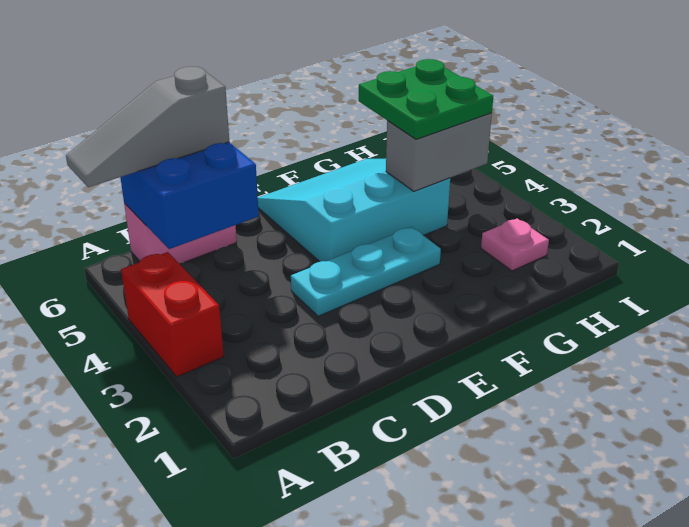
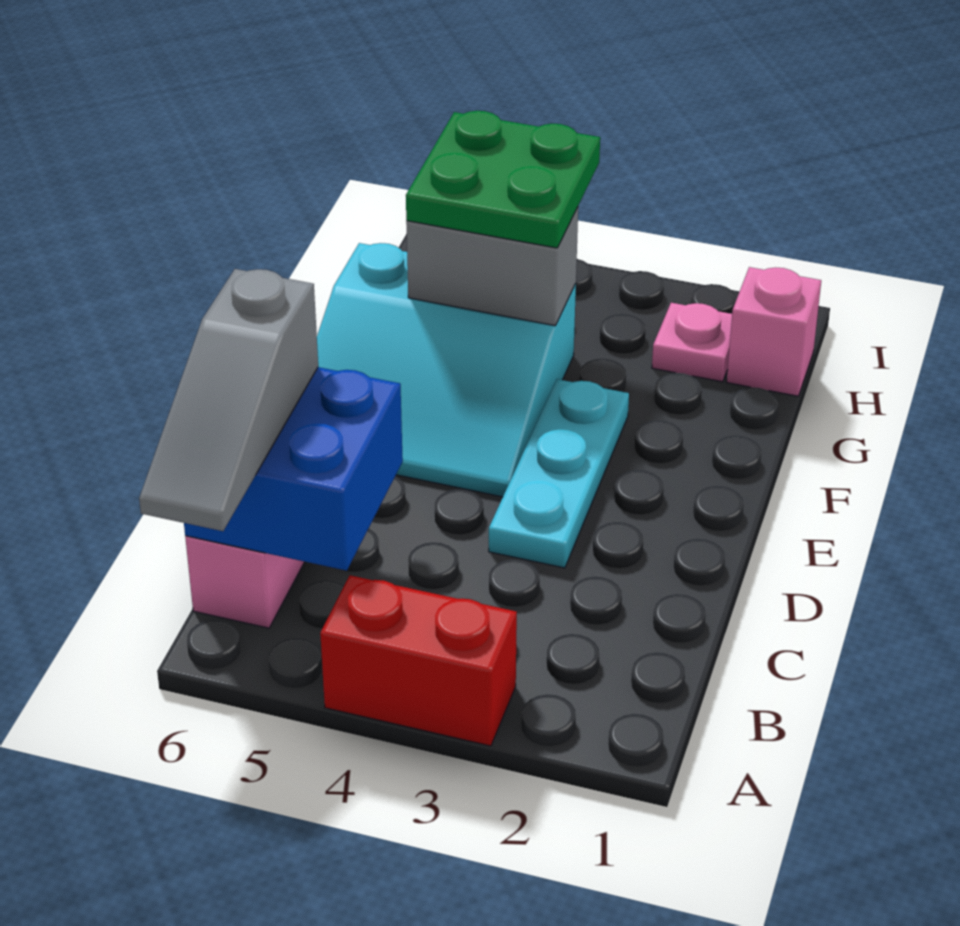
cyan 3x3 slope [258,159,450,262] -> cyan 3x3 slope turned to [317,243,576,497]
grey 1x2 brick [386,113,492,191] -> grey 1x2 brick turned to [406,208,578,326]
none -> pink 1x1 brick [727,267,821,396]

